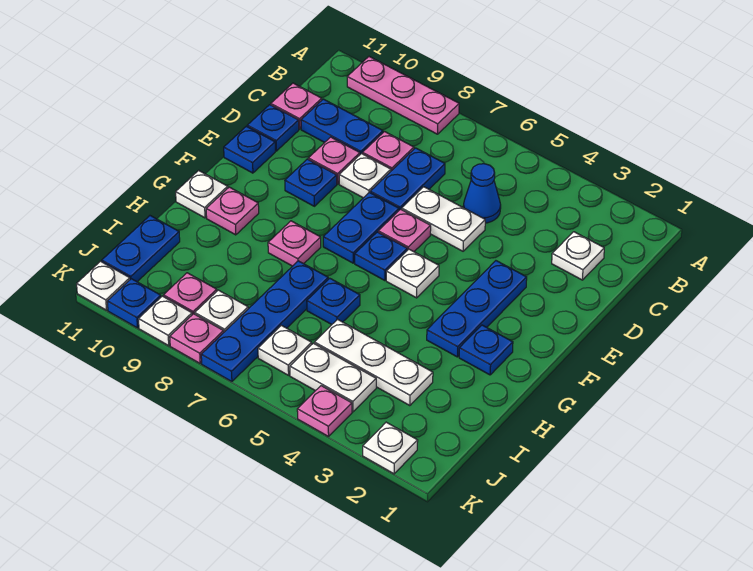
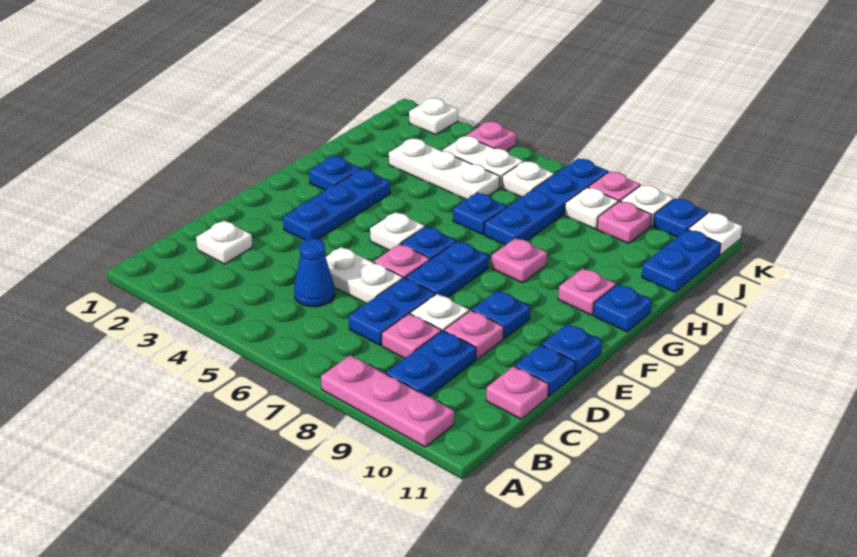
blue 1x2 plate [301,99,383,154] -> blue 1x2 plate turned to [386,331,476,397]
white 1x1 plate [176,170,228,218] -> blue 1x1 plate [593,284,652,332]

